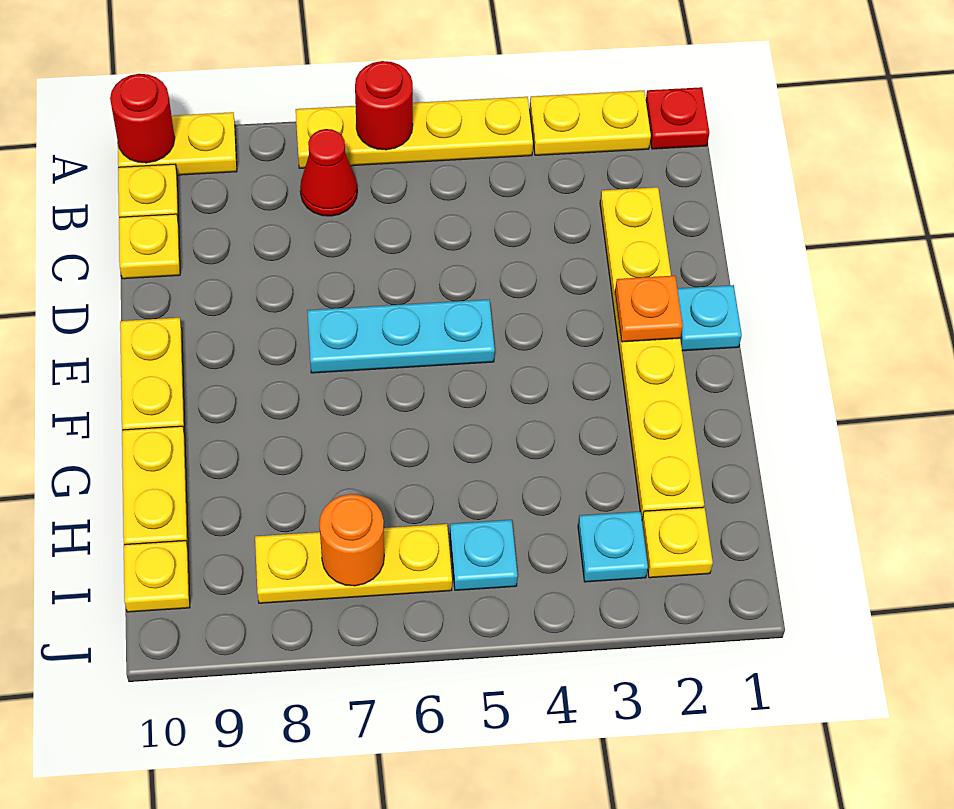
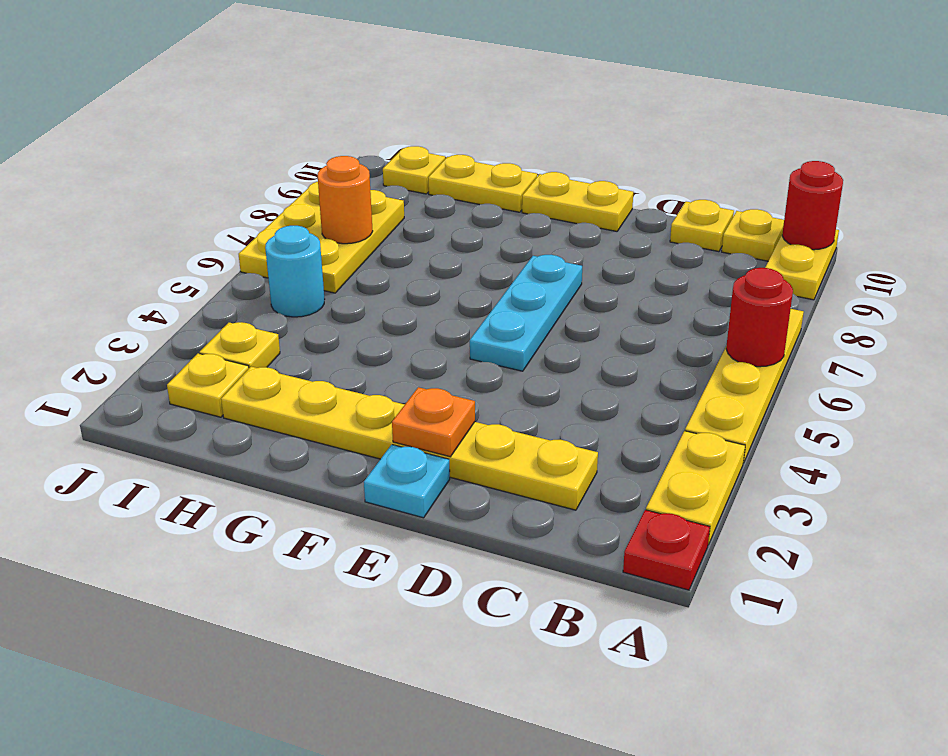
red 1x1 cone [300,129,357,216] -> none
cyan 1x1 plate [578,512,648,582] -> yellow 1x1 plate [200,322,280,368]
cyan 1x1 plate [450,520,518,590] -> cyan 1x1 round brick [265,226,325,317]
yellow 1x3 plate [255,524,452,603] -> yellow 2x3 plate [239,182,404,293]

